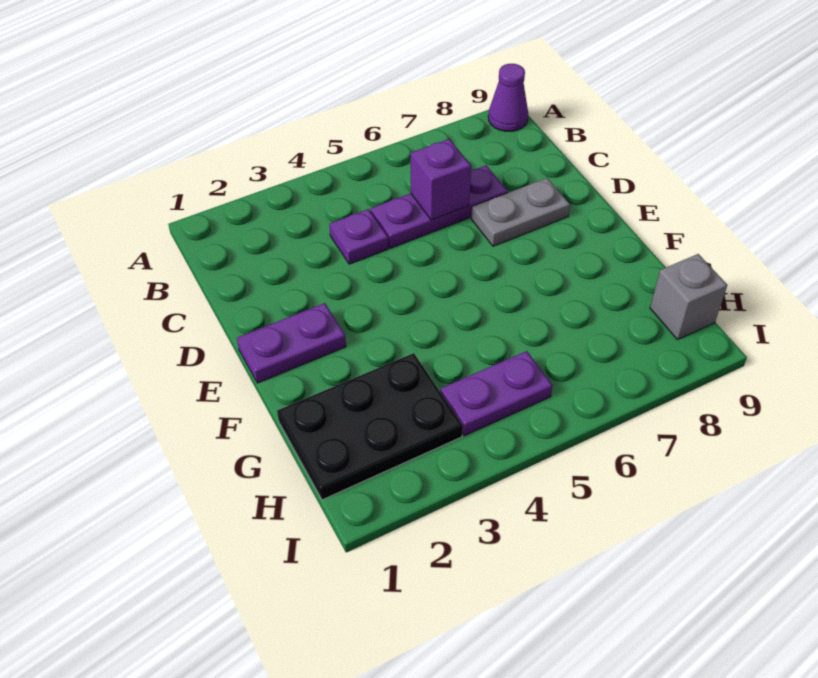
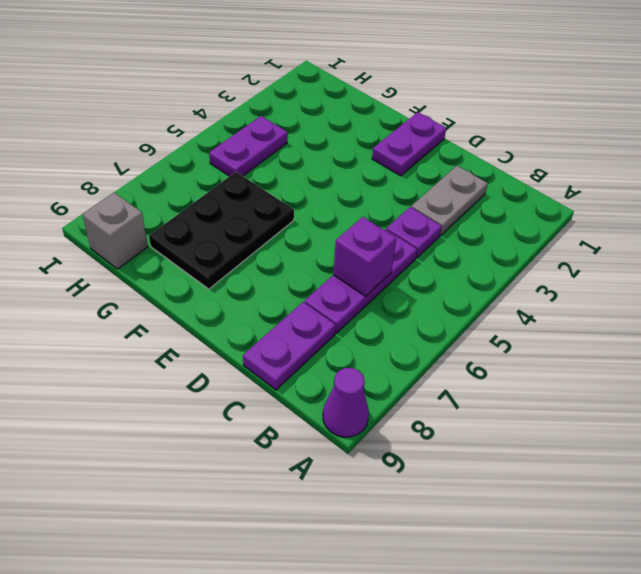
none -> purple 1x2 plate [243,302,336,390]
grey 1x2 plate [471,178,570,246] -> grey 1x2 plate moved to [411,166,488,236]
black 2x3 plate [277,353,463,500] -> black 2x3 plate moved to [149,172,294,289]

